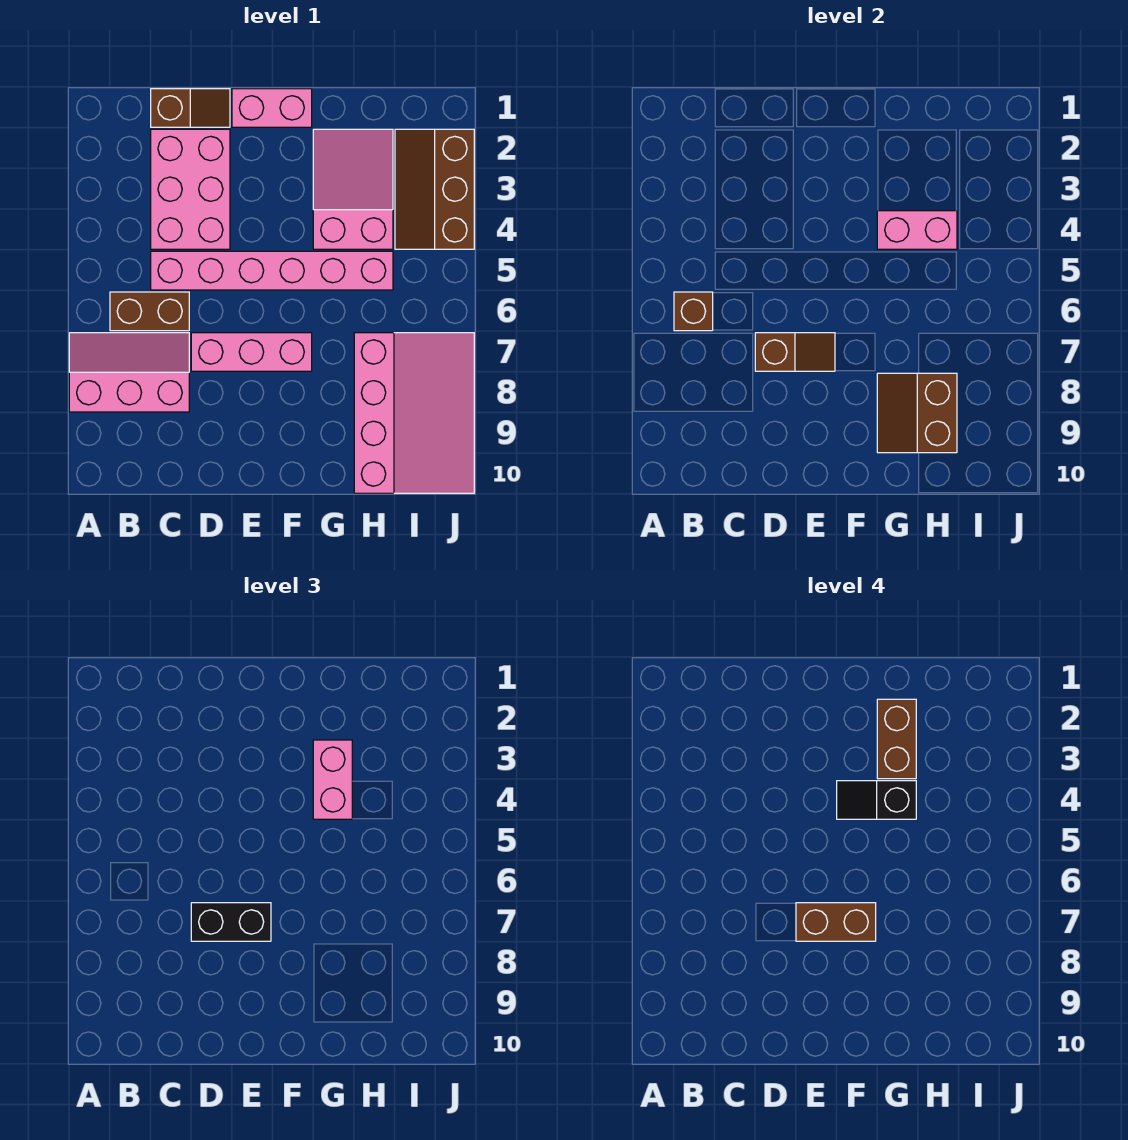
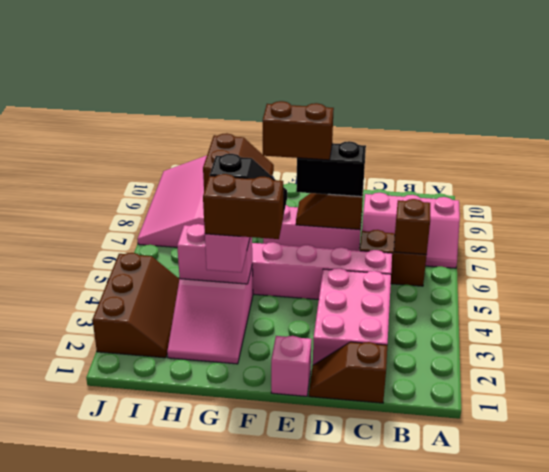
pink 1x2 brick [232,89,312,127] -> pink 1x1 brick [271,336,312,396]
brown 1x2 brick [877,699,916,779] -> brown 1x2 brick turned to [203,174,283,239]

